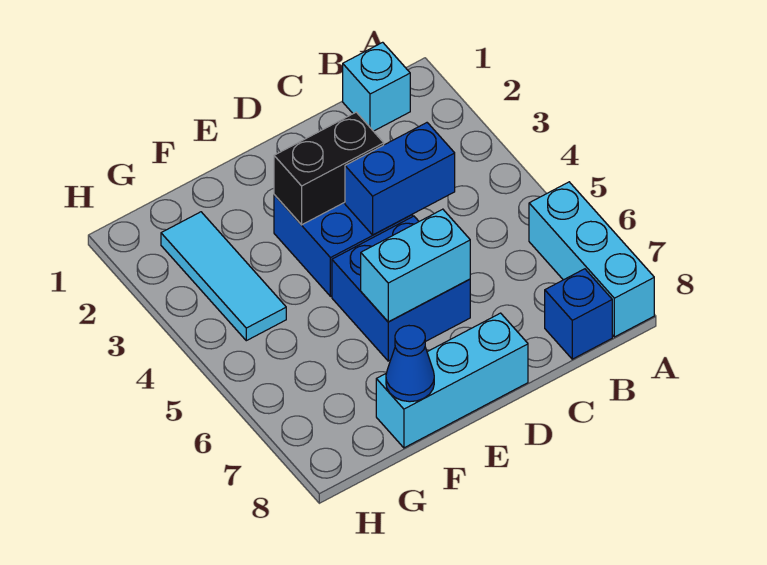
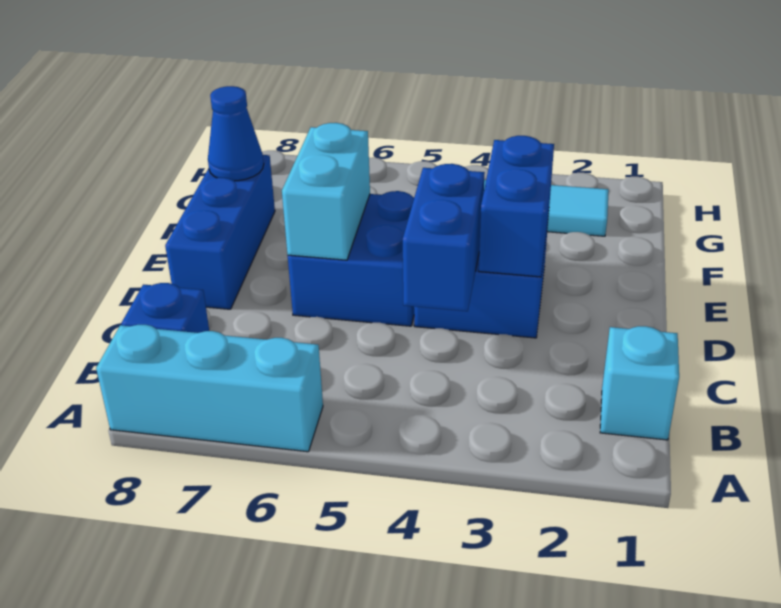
black 1x2 brick [274,112,384,225] -> blue 1x2 brick [479,136,554,277]
cyan 1x3 brick [376,313,528,448] -> blue 1x3 brick [165,155,275,309]

